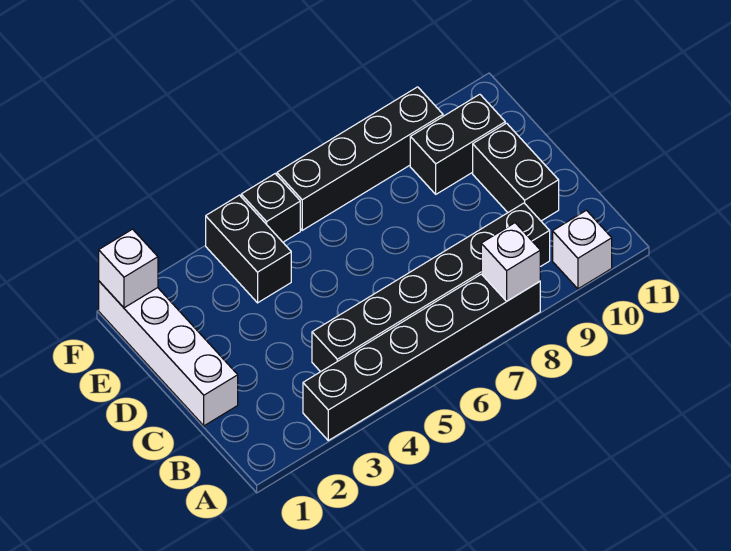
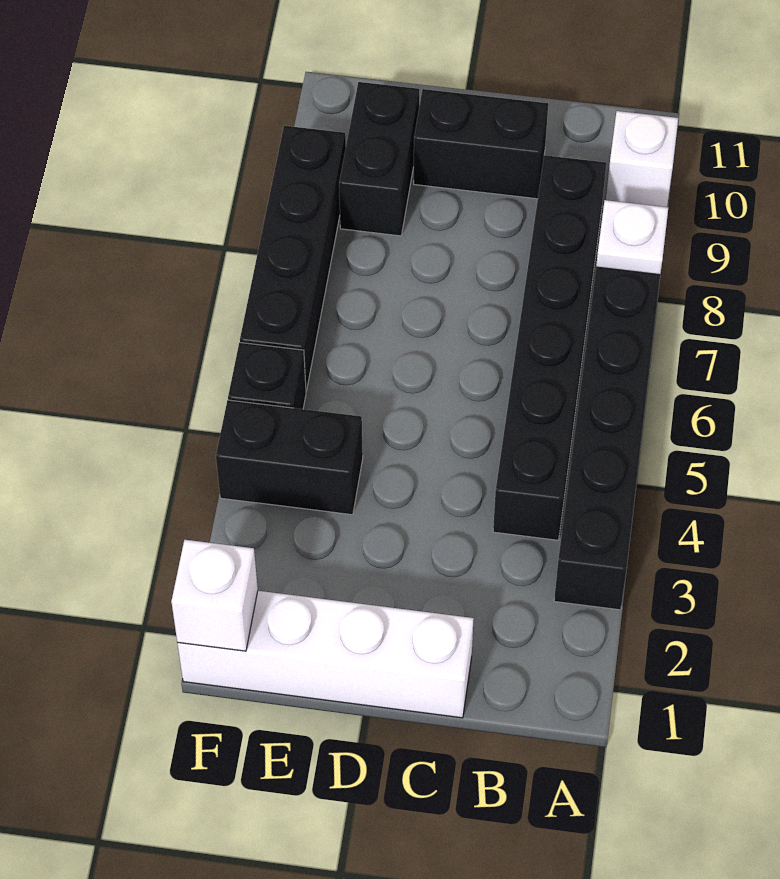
white 1x1 brick [481,223,540,301] -> white 1x1 plate [596,200,668,275]

